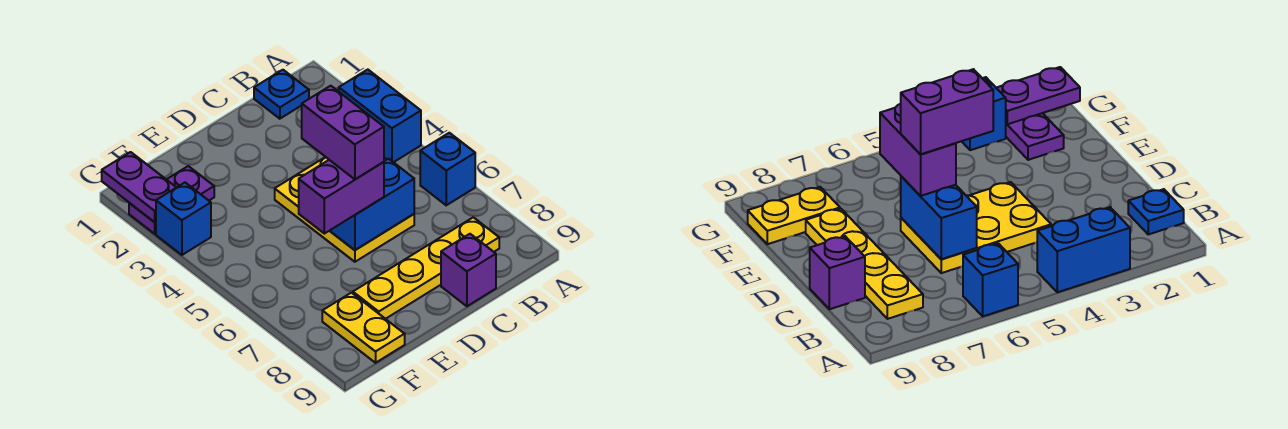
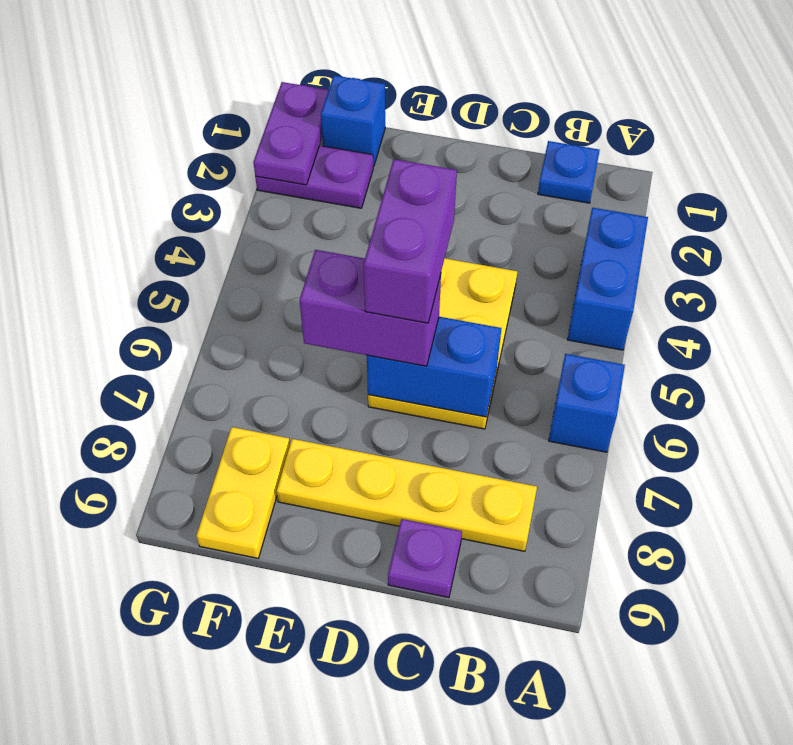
purple 1x1 brick [441,234,496,306] -> purple 1x1 plate [388,519,462,598]
blue 1x1 brick [156,183,211,255] -> blue 1x1 brick moved to [321,75,385,166]

